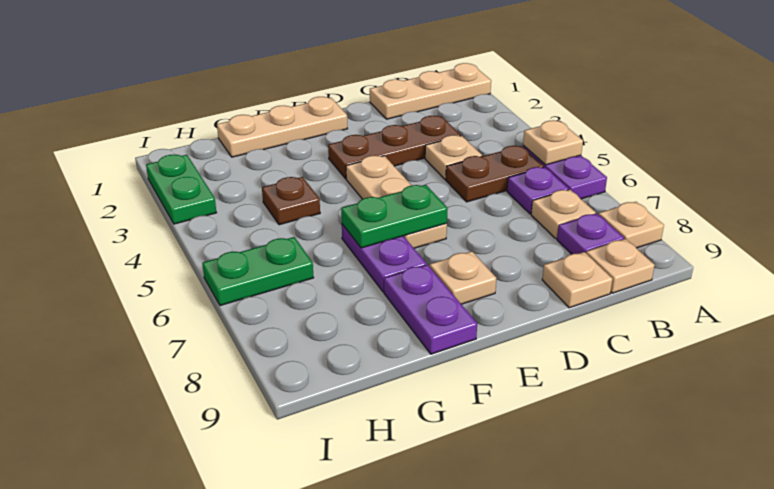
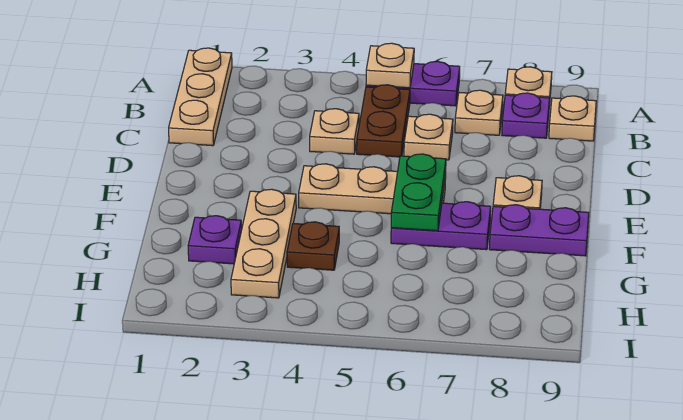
purple 1x1 plate [507,167,569,214] -> purple 1x1 plate moved to [188,216,242,264]
brown 1x3 plate [328,116,461,179] -> none
tan 1x1 plate [542,252,612,308] -> tan 1x1 plate moved to [404,114,453,160]
tan 1x3 plate [217,97,348,157] -> tan 1x3 plate moved to [231,189,296,298]
green 1x2 plate [202,237,314,306] -> none
green 1x2 plate [146,154,217,224] -> none

